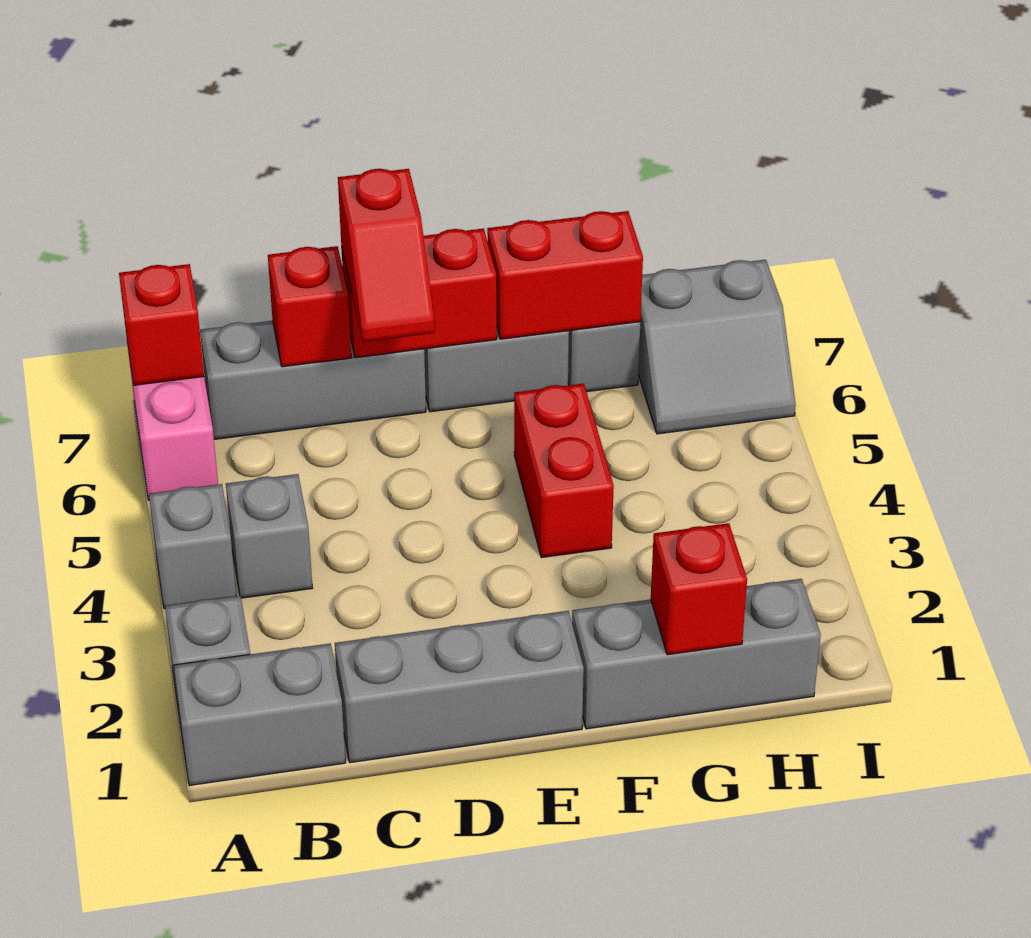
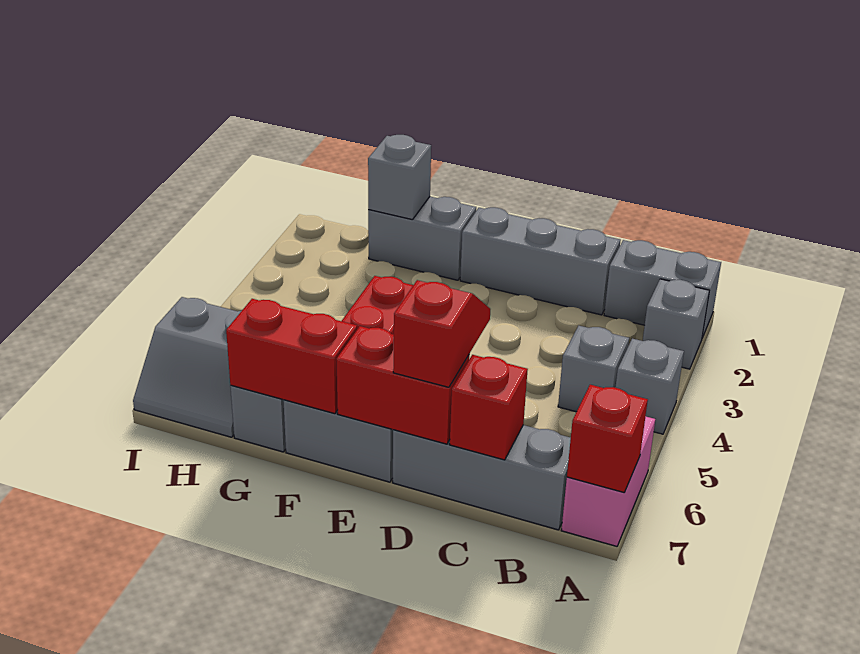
grey 1x3 brick [572,579,821,729] -> grey 1x2 brick [368,197,476,280]
red 1x1 brick [651,523,747,655] -> grey 1x1 brick [368,135,431,220]
grey 2x2 slope [638,260,796,434] -> grey 2x2 slope turned to [133,297,241,437]

